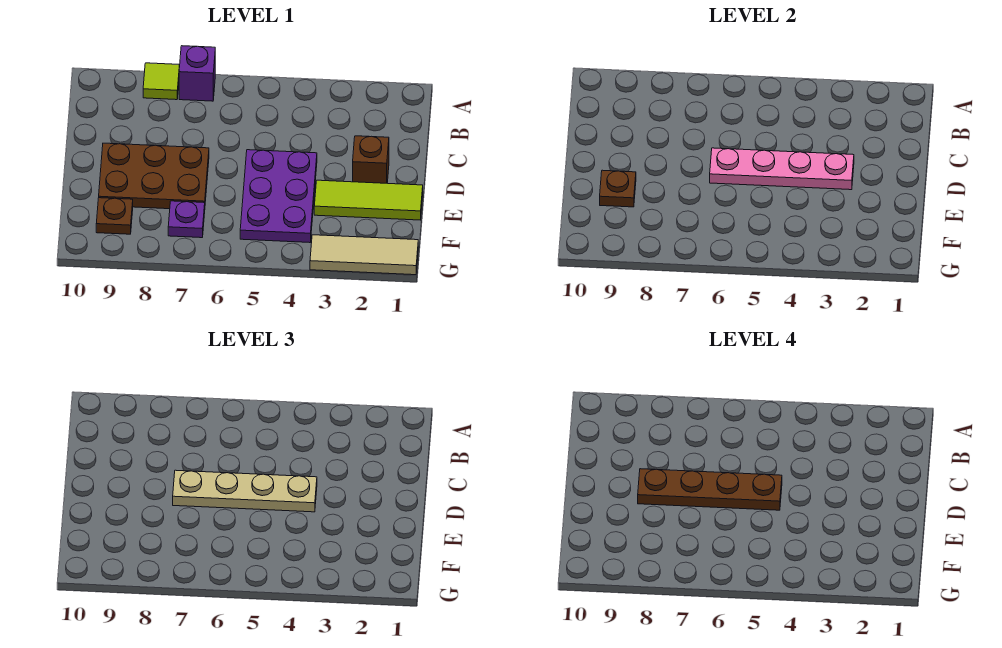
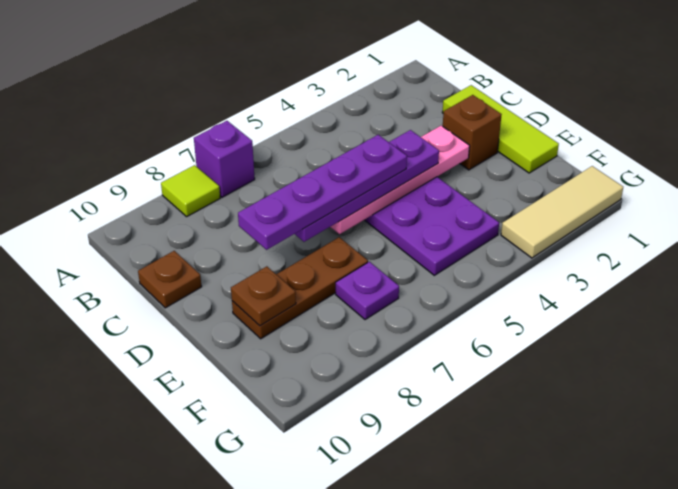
tan 1x4 plate [173,470,317,512] -> purple 1x4 plate [295,130,439,242]
brown 1x4 plate [638,469,782,510] -> purple 1x4 plate [238,135,407,250]
brown 2x3 plate [99,143,209,209] -> brown 1x3 plate [232,237,368,339]
lime 1x3 tile [314,180,423,220] -> lime 1x3 tile turned to [442,85,559,173]
brown 1x1 plate [96,198,133,234] -> brown 1x1 plate moved to [138,251,202,308]

